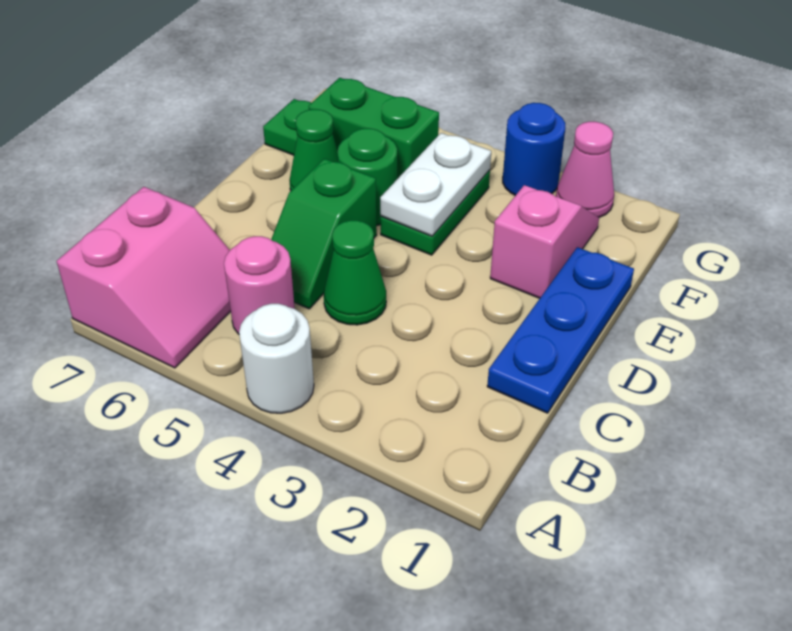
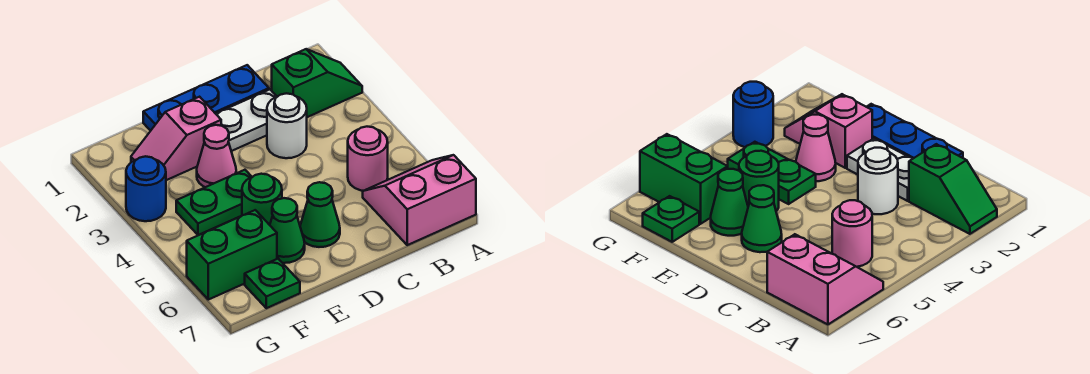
white 1x1 round brick [239,304,314,413] -> white 1x1 round brick moved to [267,93,307,158]
green 1x1 cone [324,220,386,325] -> green 1x1 cone moved to [300,182,340,247]
green 1x2 slope [271,159,377,309] -> green 1x2 slope moved to [272,49,362,117]
white 1x2 plate [380,133,491,236] -> white 1x2 plate moved to [216,90,277,151]
green 1x2 brick [309,78,439,179] -> green 1x2 brick turned to [187,210,277,300]
pink 1x1 cone [556,122,614,217] -> pink 1x1 cone moved to [197,125,236,187]

